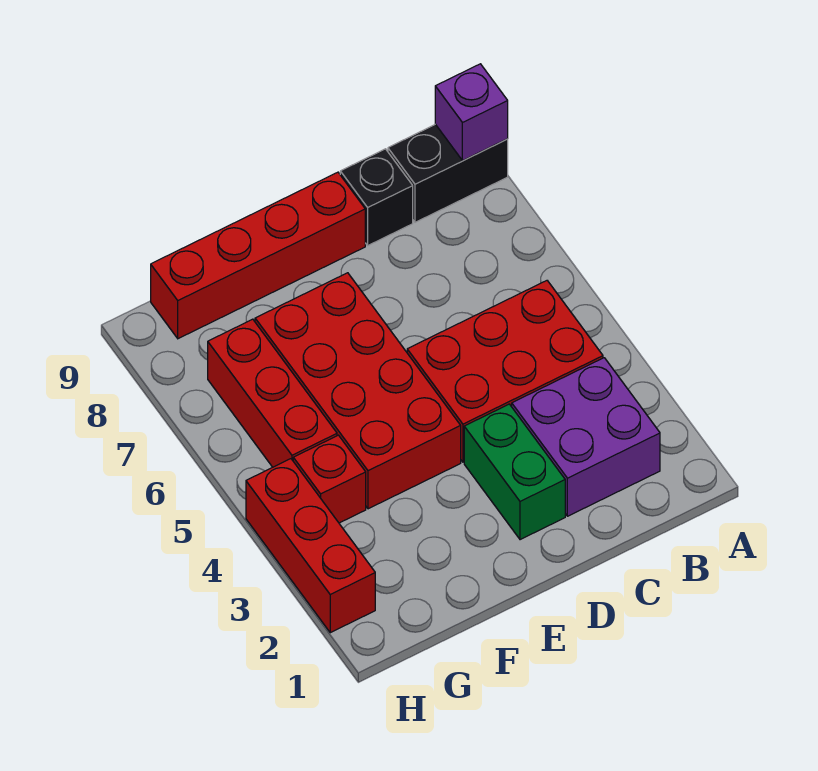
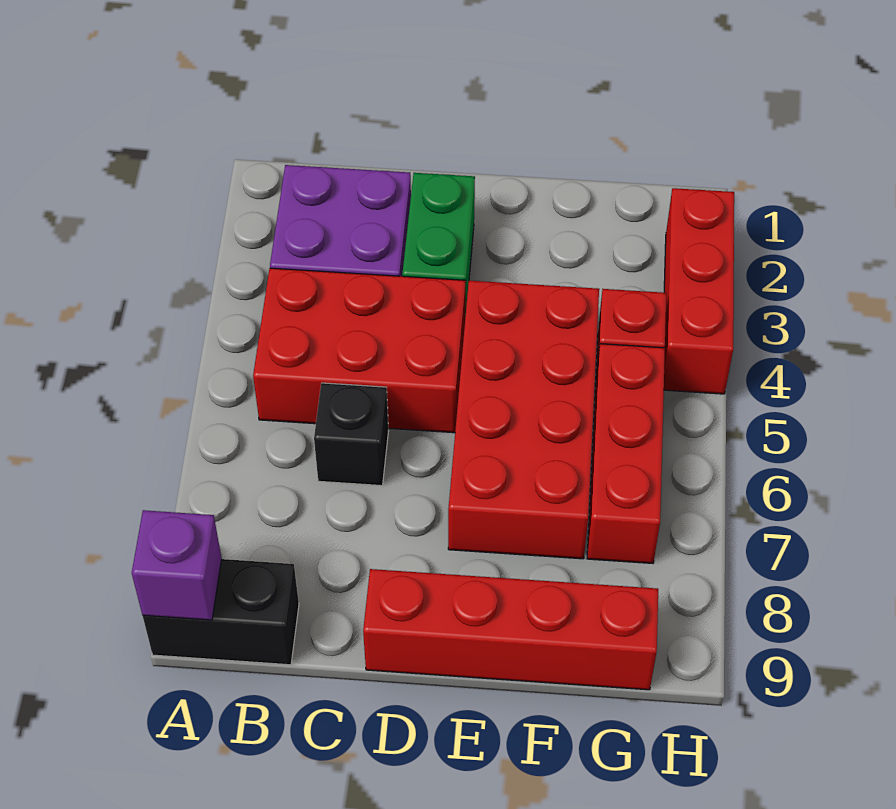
black 1x1 brick [340,149,413,245] -> black 1x1 brick moved to [314,383,388,486]

